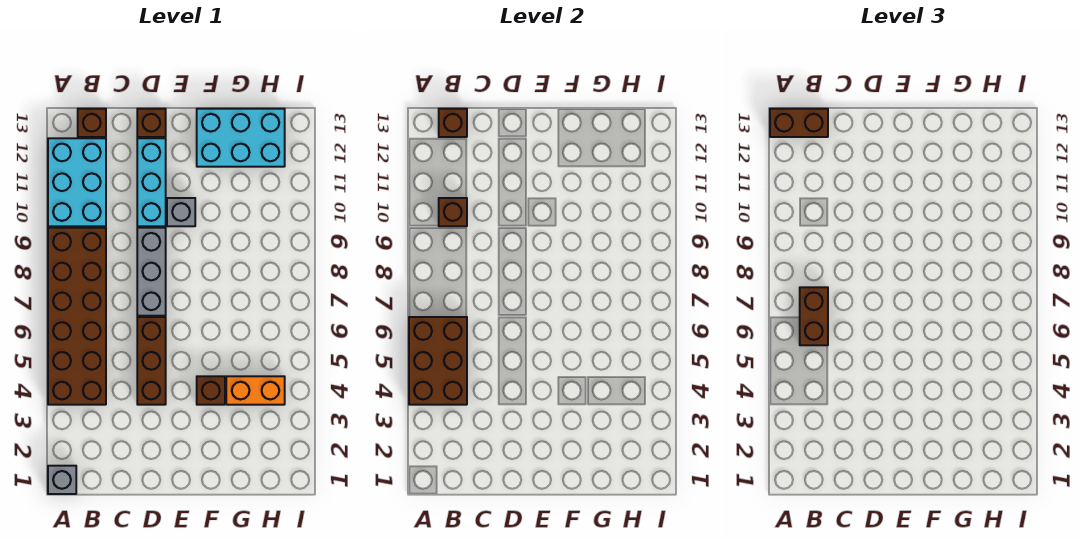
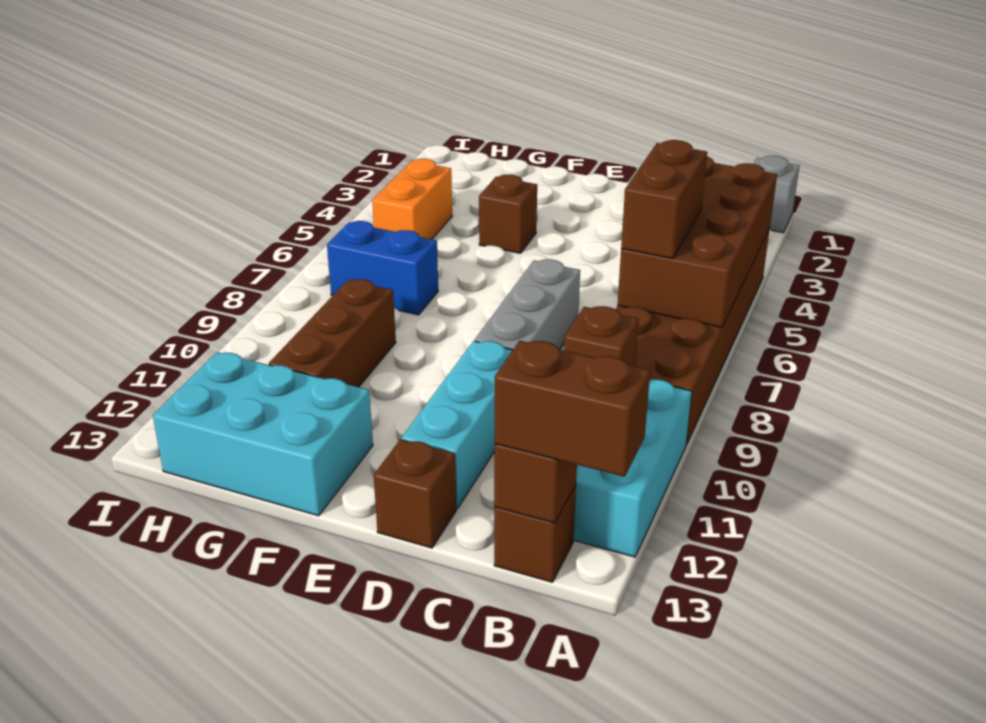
brown 2x3 brick [409,317,467,405] -> brown 2x4 brick [618,157,777,327]
brown 1x3 brick [137,317,166,405] -> brown 1x3 brick moved to [269,279,396,387]
grey 1x1 brick [167,198,195,226] -> none
orange 1x2 brick [226,376,285,405] -> orange 1x2 brick turned to [372,159,452,239]
none -> blue 1x2 brick [327,221,438,315]

